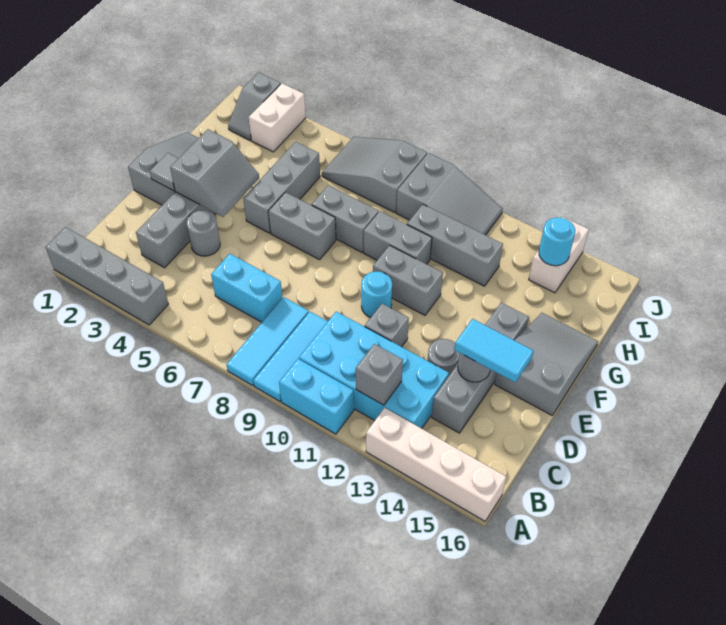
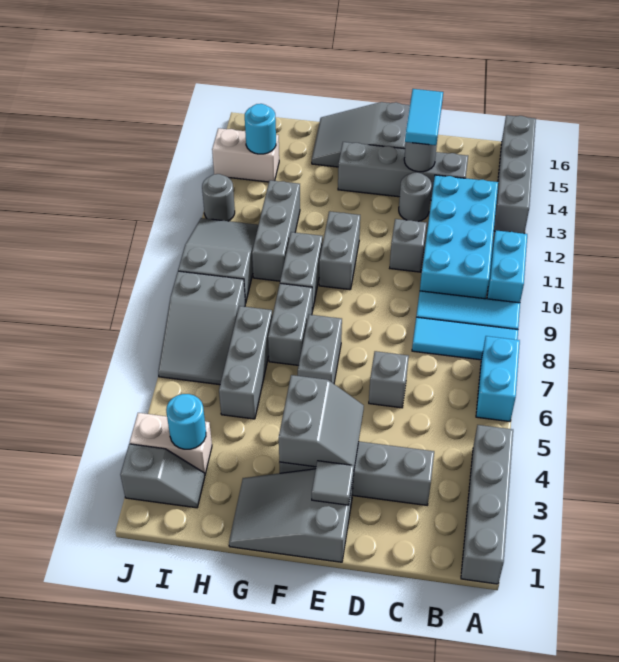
white 1x4 brick [366,408,506,521] -> grey 1x4 brick [494,115,536,234]
grey 1x1 brick [356,344,403,405] -> grey 1x1 brick moved to [369,351,409,408]
cyan 1x2 brick [211,254,282,322] -> cyan 1x2 brick moved to [476,336,520,422]
grey 1x1 round brick [186,210,220,256] -> grey 1x1 round brick moved to [202,174,235,221]
grey 2x2 slope [170,129,259,217] -> grey 2x2 slope turned to [279,375,364,468]
cyan 1x1 round brick [361,271,392,317] -> cyan 1x1 round brick moved to [166,394,206,449]
grey 1x3 brick [243,142,320,233] -> grey 1x3 brick turned to [219,306,272,419]

